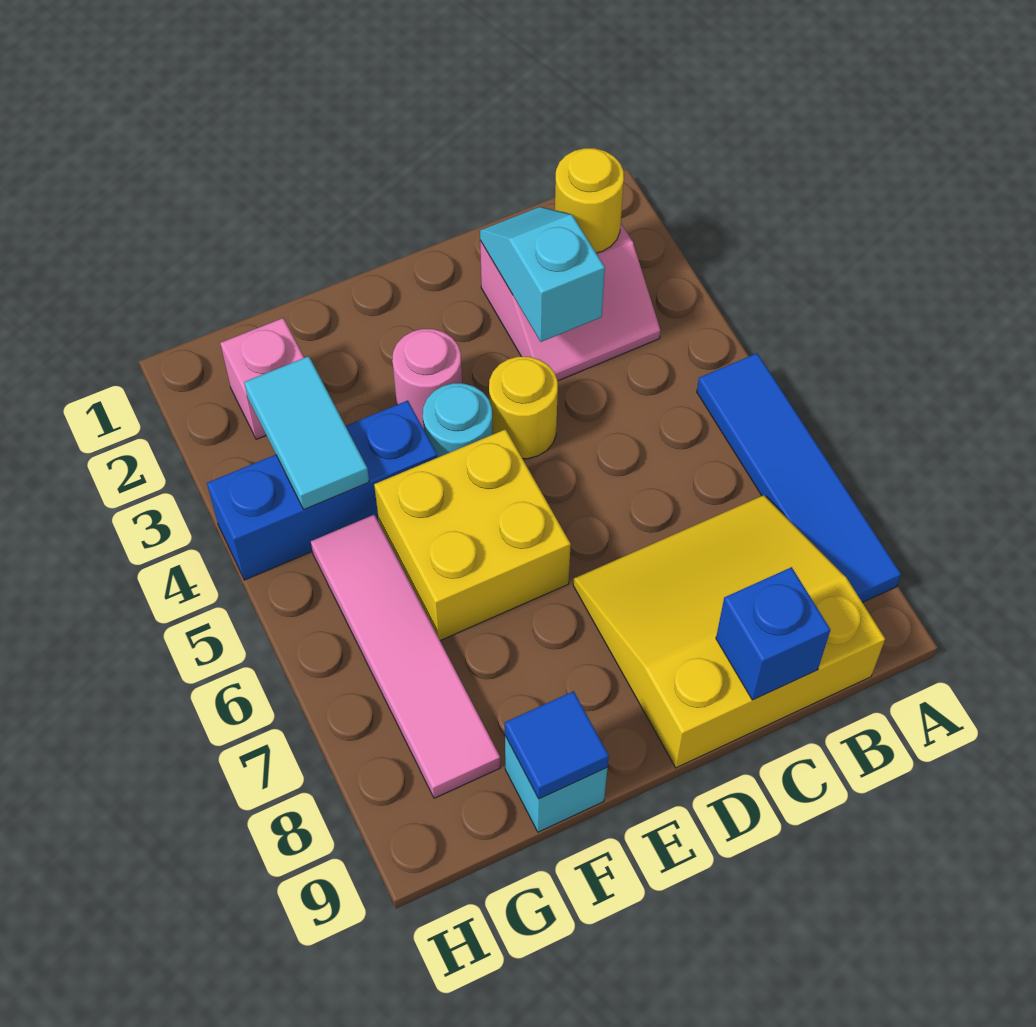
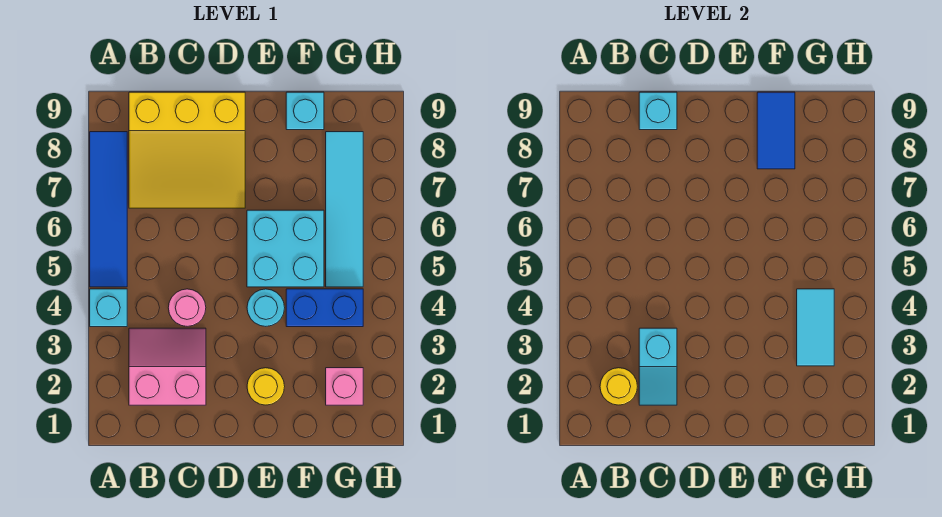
none -> cyan 1x1 brick [90,289,127,327]
blue 1x1 brick [716,567,831,700] -> cyan 1x1 brick [639,92,677,130]
yellow 1x1 round brick [489,357,558,459] -> yellow 1x1 round brick moved to [247,368,285,405]
pink 1x1 round brick [392,329,462,429] -> pink 1x1 round brick moved to [168,289,206,326]
yellow 2x2 brick [374,429,571,641] -> cyan 2x2 brick [247,210,324,287]
blue 1x3 brick [207,400,438,580] -> blue 1x2 brick [286,289,363,327]
blue 1x1 tile [505,691,609,799] -> blue 1x2 tile [757,92,795,169]
pink 1x4 tile [311,515,500,798] -> cyan 1x4 tile [326,132,363,287]

